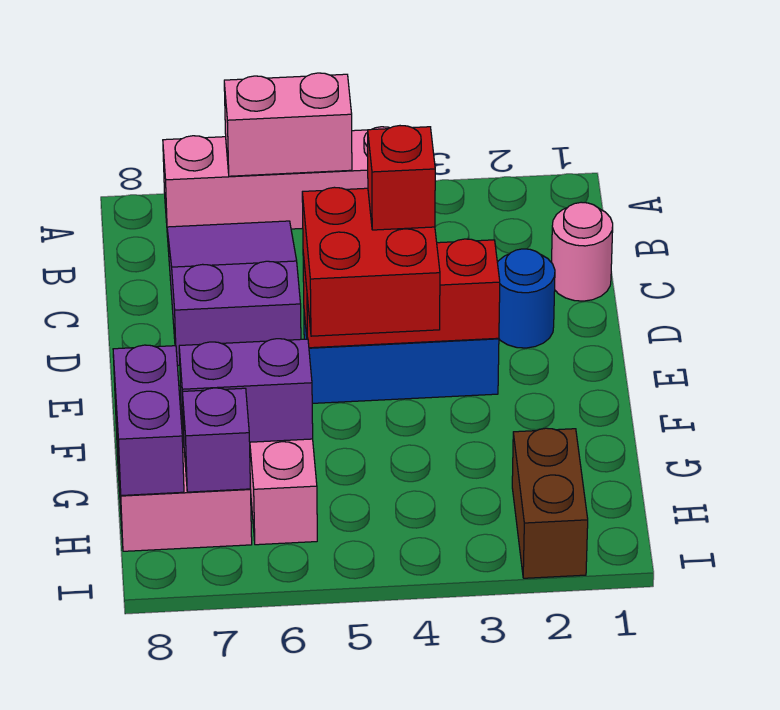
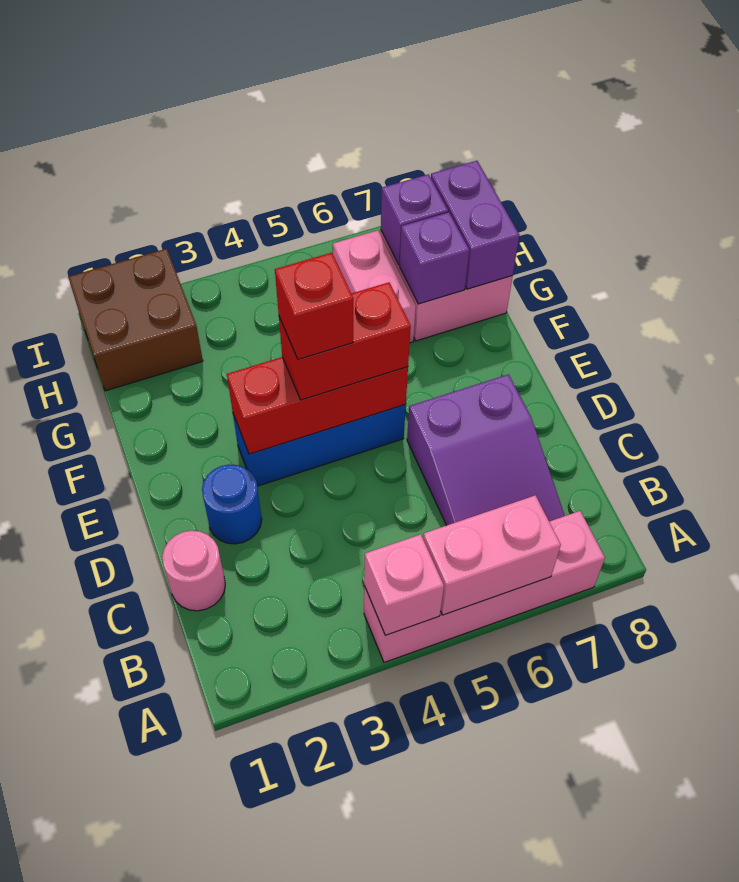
none -> pink 1x1 brick [364,534,444,635]
red 2x2 brick [302,187,440,336] -> red 1x2 brick [279,282,411,400]
purple 1x2 brick [179,339,313,442] -> purple 1x1 brick [400,212,469,304]
brown 1x2 brick [512,428,588,578] -> brown 2x2 brick [68,249,203,391]

